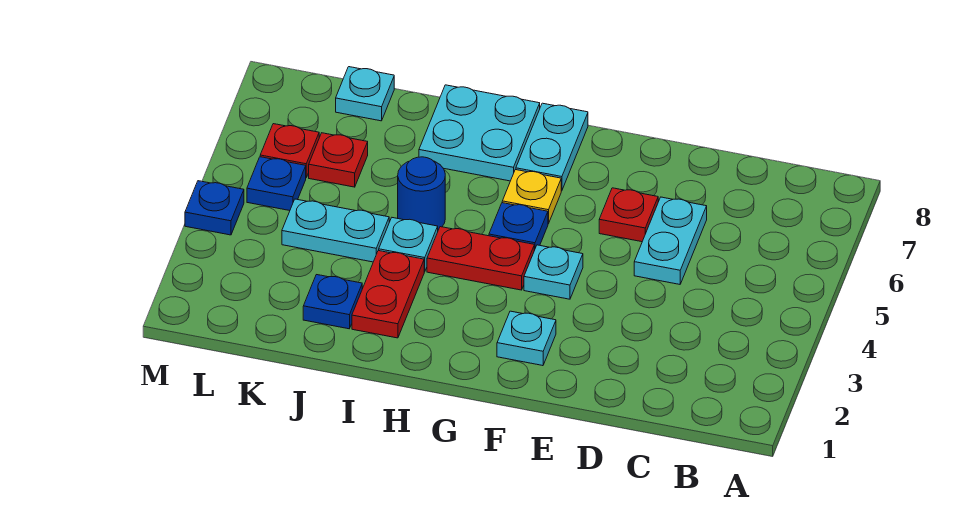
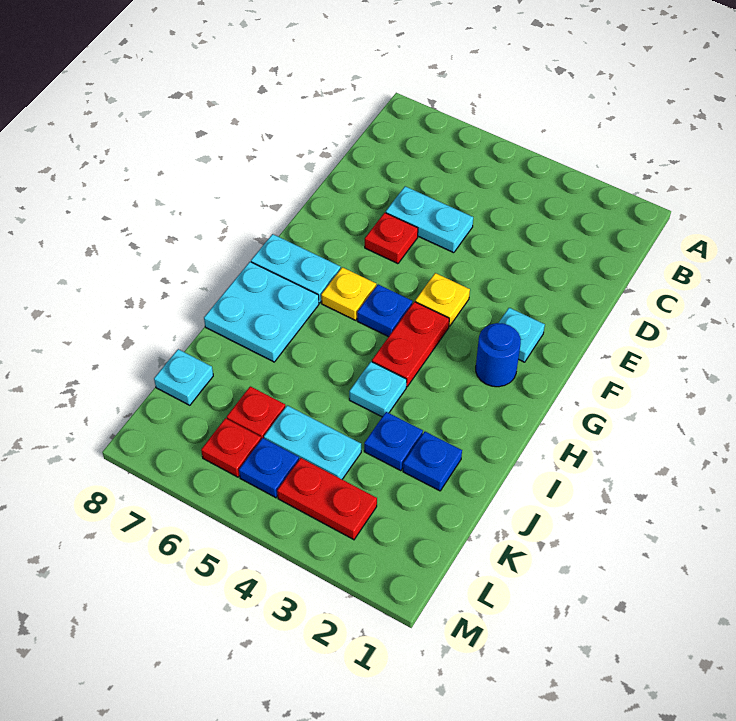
cyan 1x1 plate [524,245,583,299] -> yellow 1x1 plate [415,273,470,326]
red 1x2 plate [352,251,424,338] -> red 1x2 plate moved to [277,458,377,540]
blue 1x1 round brick [398,157,445,230] -> blue 1x1 round brick moved to [476,323,521,387]
cyan 1x2 plate [282,199,389,262] -> cyan 1x2 plate turned to [264,405,361,479]
blue 1x1 plate [185,181,244,235] -> blue 1x1 plate moved to [364,412,423,471]

